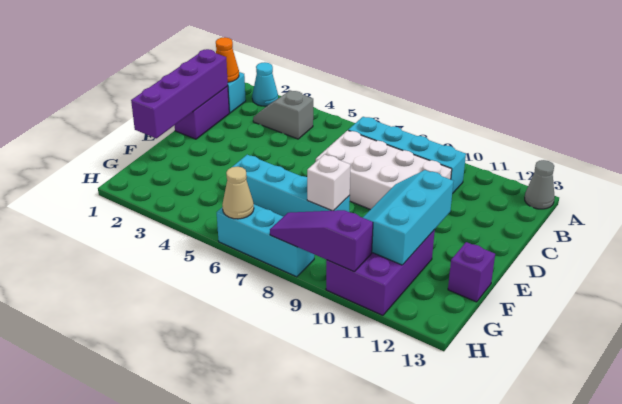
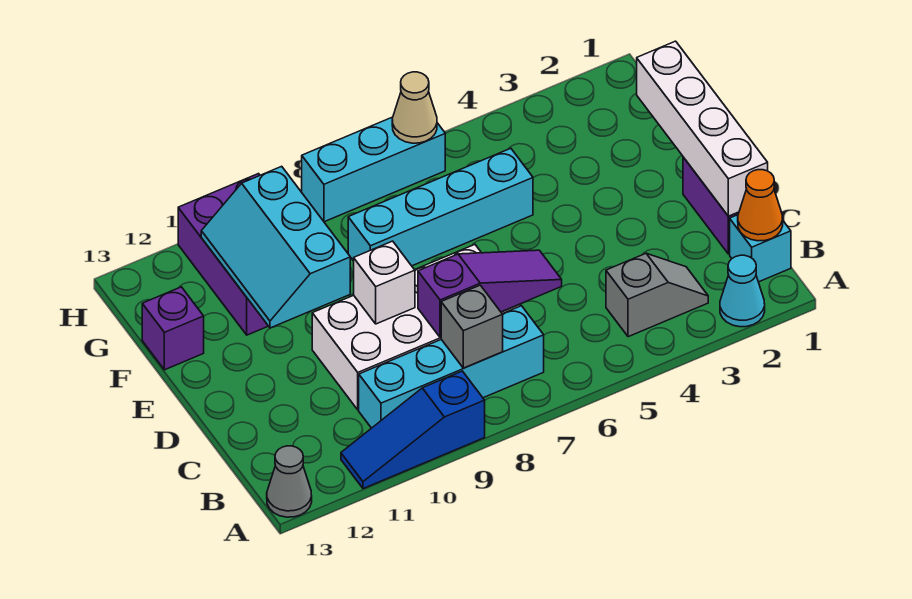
none -> blue 1x3 slope [341,371,485,489]
none -> grey 1x1 brick [441,285,503,368]
purple 1x4 brick [131,49,228,138] -> white 1x4 brick [637,41,768,216]
cyan 2x3 slope [363,170,453,265] -> cyan 2x3 slope turned to [201,166,350,328]
white 1x1 brick [307,154,351,211] -> white 1x1 brick moved to [354,241,415,324]
purple 1x3 slope [270,210,373,272] -> purple 1x3 slope moved to [418,250,562,338]

